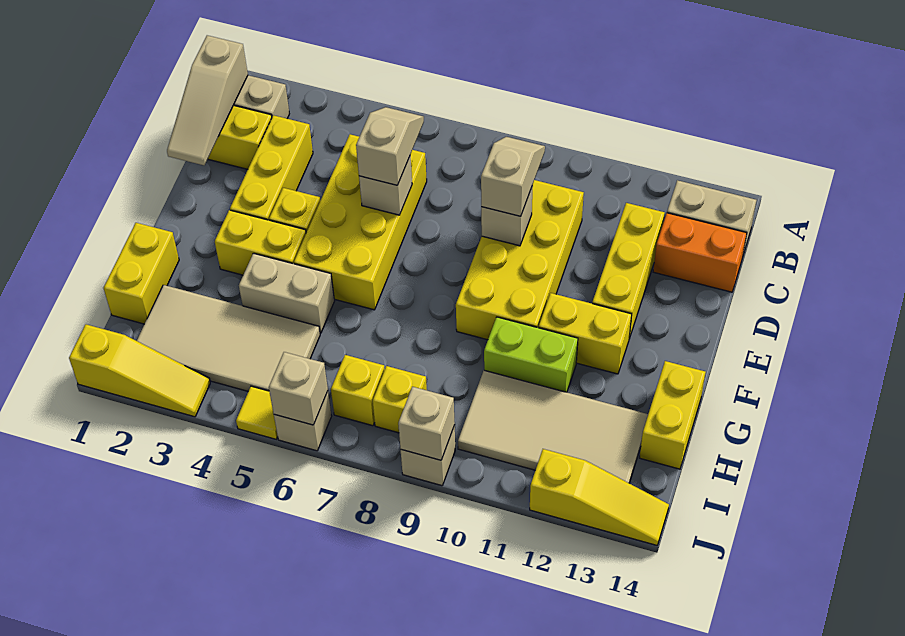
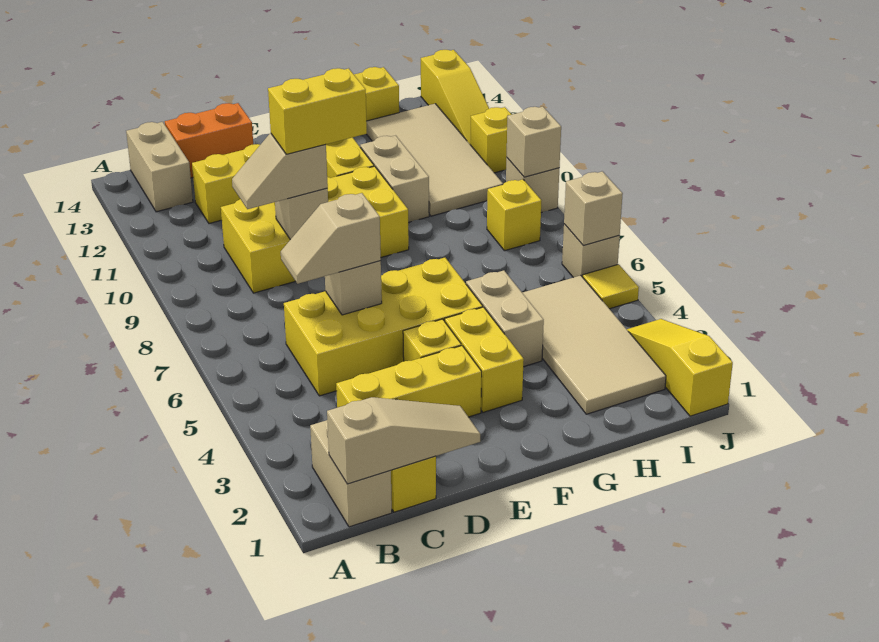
orange 1x2 brick [653,213,747,292] -> orange 1x2 brick turned to [165,103,253,178]
yellow 1x2 brick [104,223,179,324] -> yellow 1x2 brick moved to [268,68,367,154]
lime 1x2 brick [484,317,578,392] -> tan 1x2 brick [360,135,429,223]
yellow 1x1 brick [331,355,385,426] -> yellow 1x1 brick moved to [470,107,512,173]
yellow 1x3 slope [530,449,669,545] -> yellow 1x3 slope turned to [421,50,489,144]

